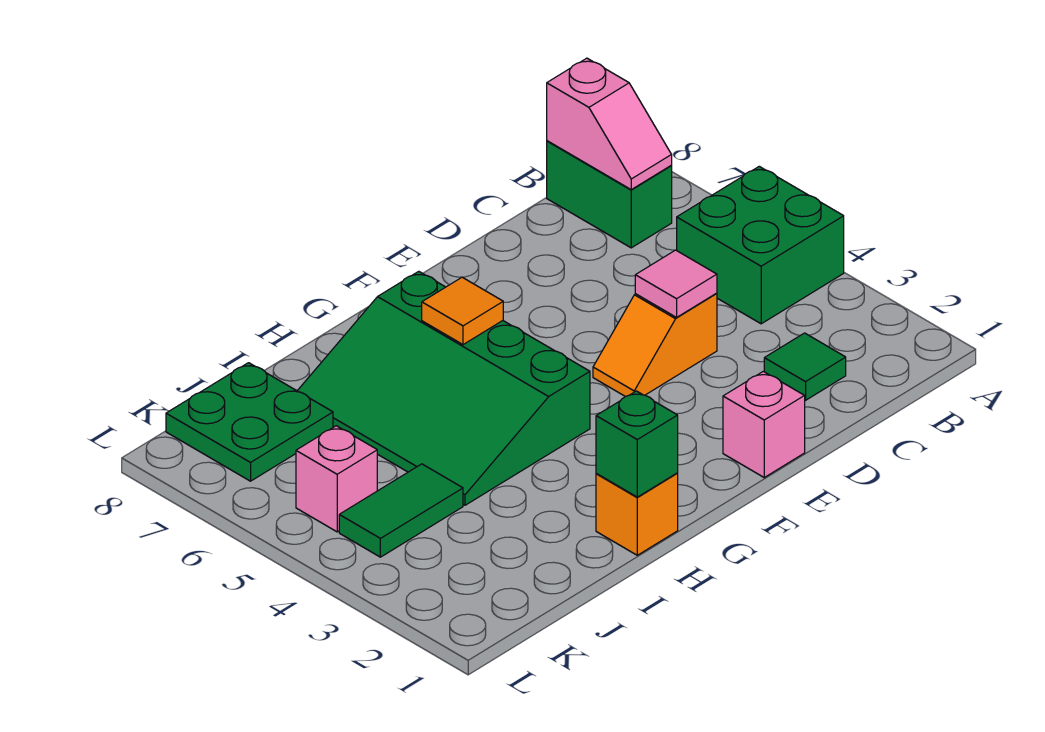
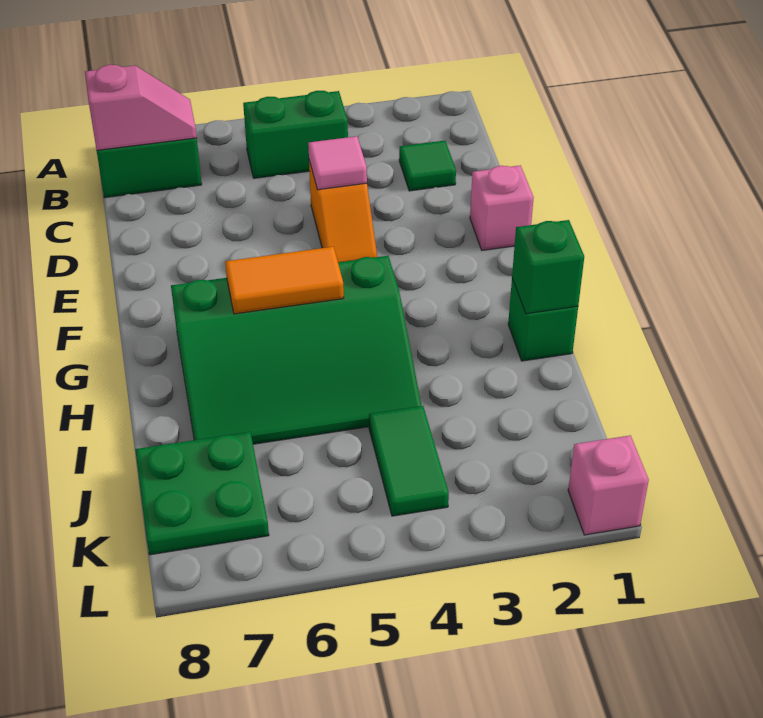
green 2x2 brick [677,166,844,324] -> green 1x2 brick [243,91,348,178]
orange 1x1 tile [422,277,503,345] -> orange 1x2 tile [225,247,344,314]
orange 1x1 brick [596,473,678,555] -> green 1x1 brick [508,279,578,361]
pink 1x1 brick [296,426,377,532] -> pink 1x1 brick moved to [568,435,649,535]

